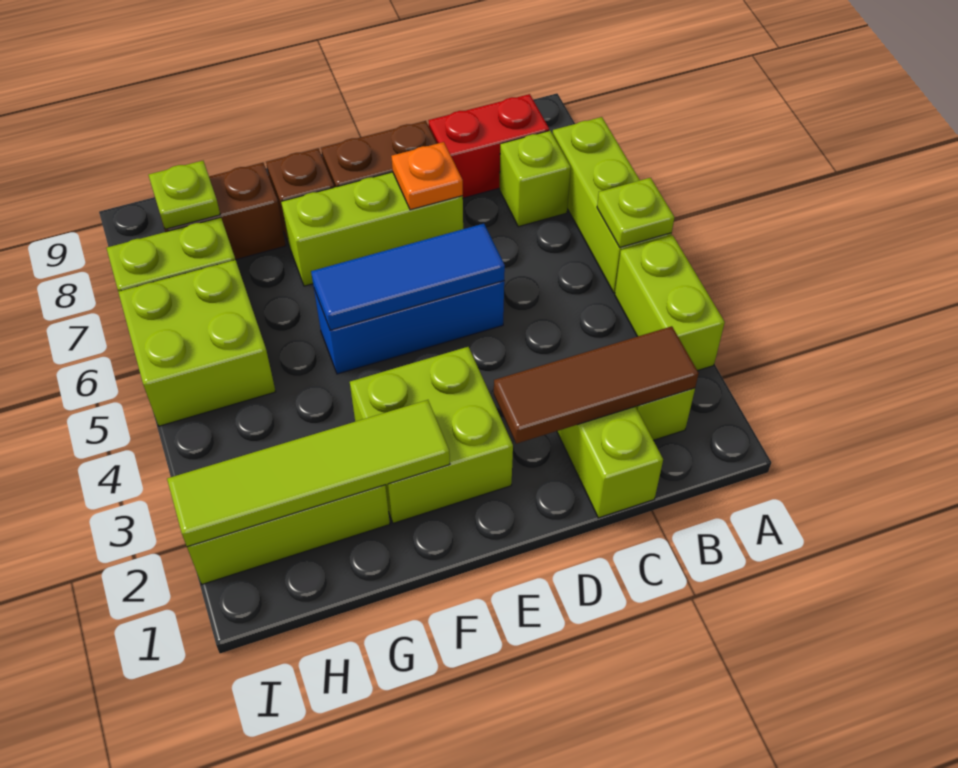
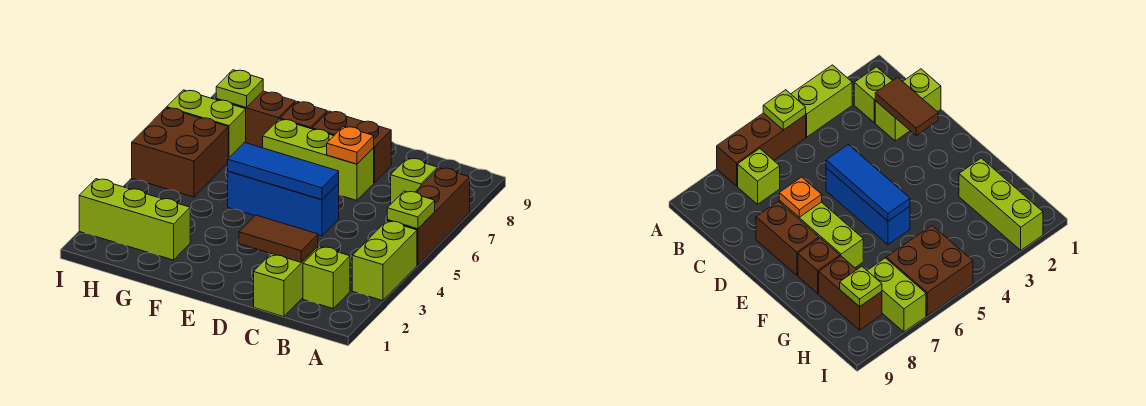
lime 1x3 brick [553,117,672,293] -> brown 1x3 brick [387,168,470,265]
brown 1x3 tile [494,326,699,444] -> brown 1x2 tile [239,215,318,263]
red 1x2 brick [428,94,549,198] -> none
lime 2x2 brick [350,347,513,523] -> none
lime 1x4 tile [167,400,450,547] -> none
lime 2x2 brick [118,260,276,426] -> brown 2x2 brick [132,108,228,197]

